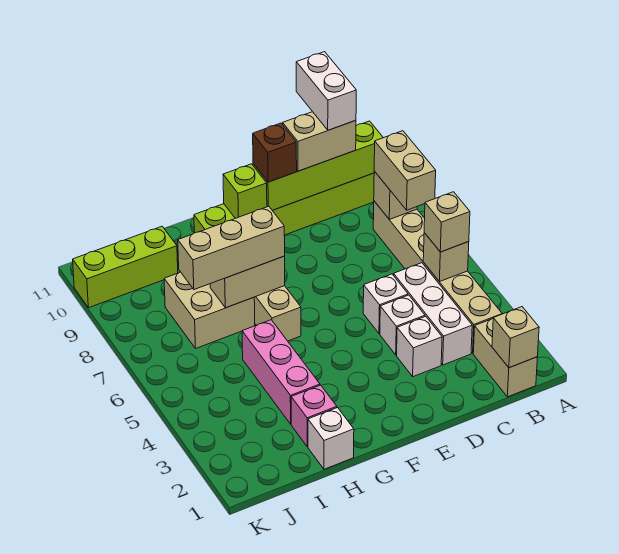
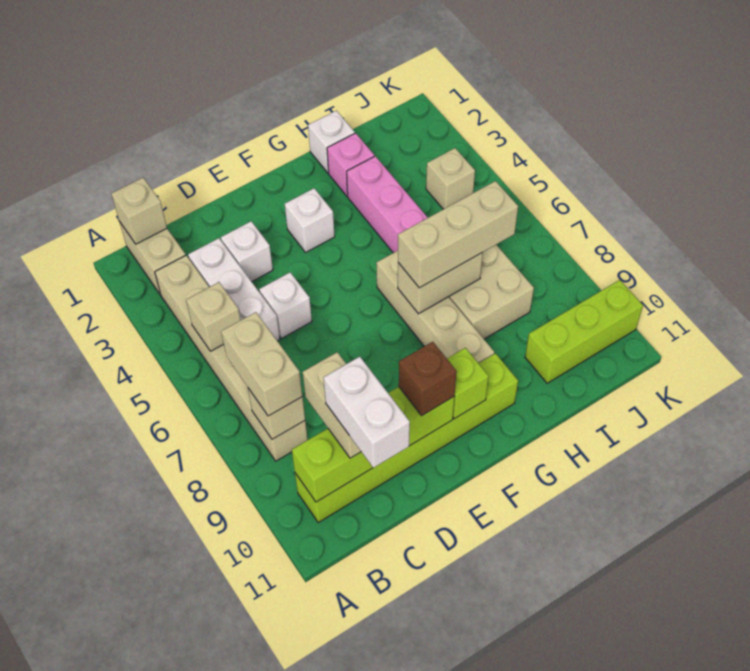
tan 1x1 brick [424,192,470,252] -> tan 1x1 brick moved to [426,148,475,209]
tan 1x2 brick [283,112,356,171] -> tan 1x2 brick turned to [303,352,361,458]
white 1x1 brick [380,295,425,355] -> white 1x1 brick moved to [285,188,335,252]

